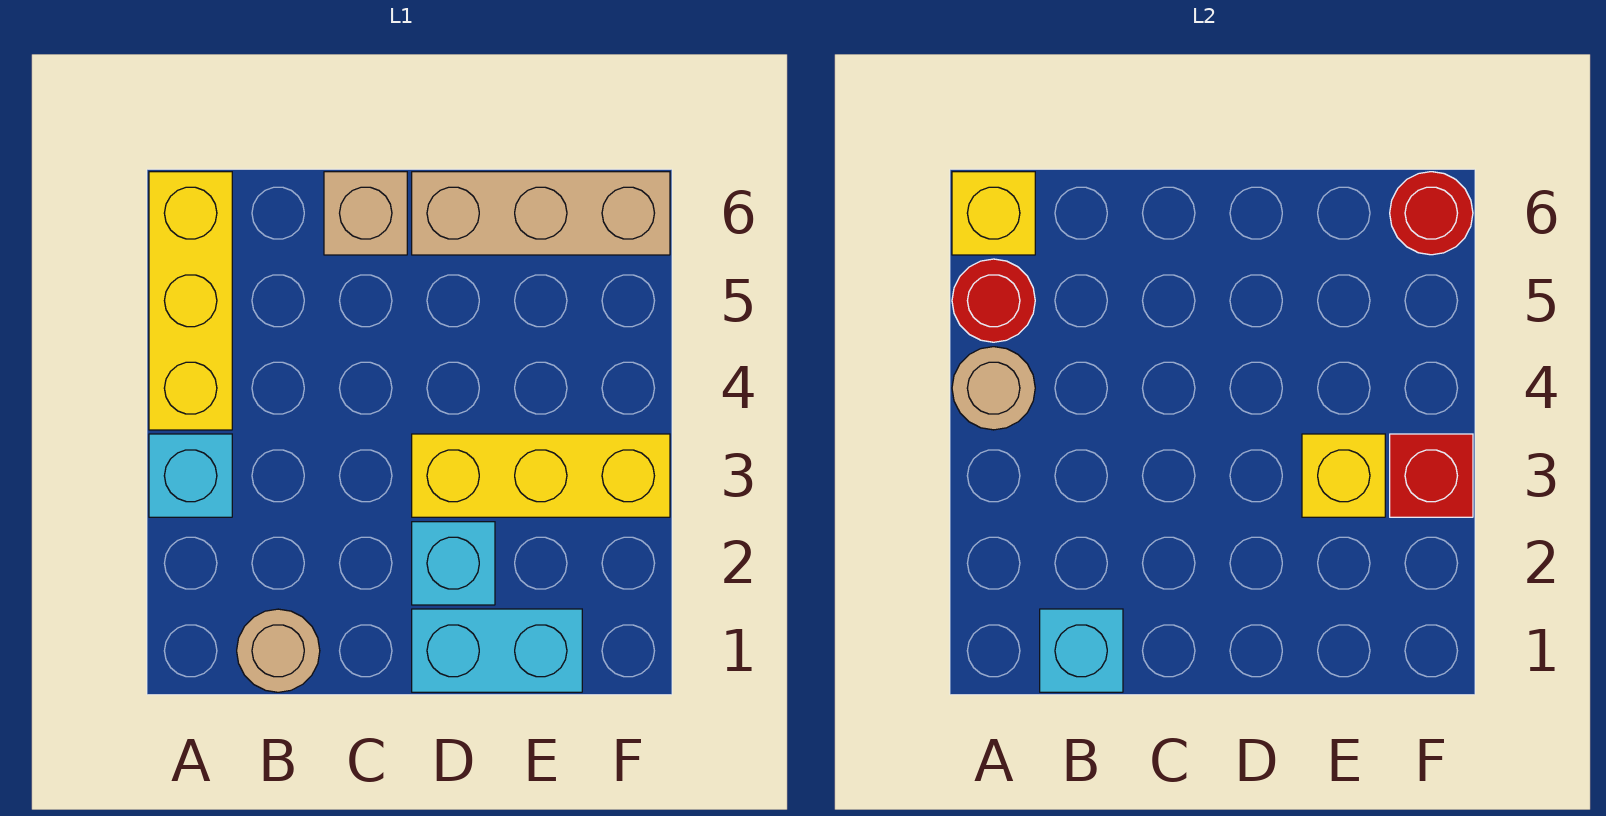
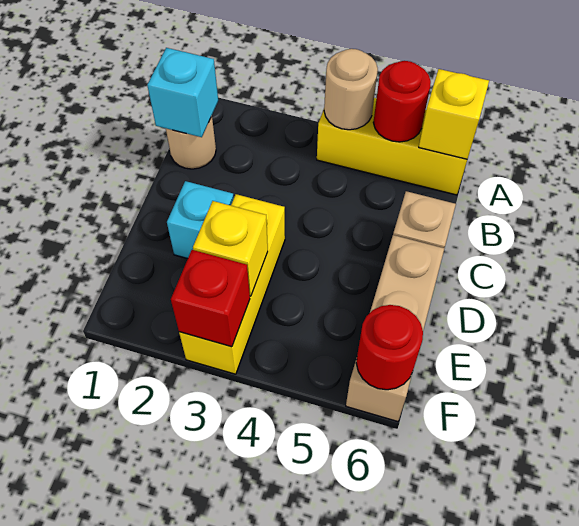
cyan 1x1 brick [149,434,232,517] -> none
cyan 1x2 brick [412,609,582,692] -> none

